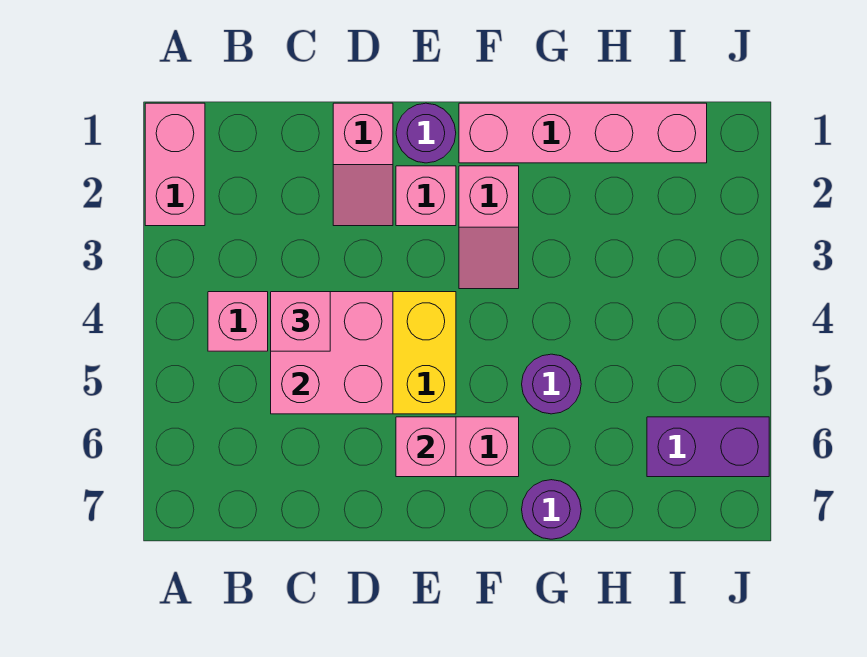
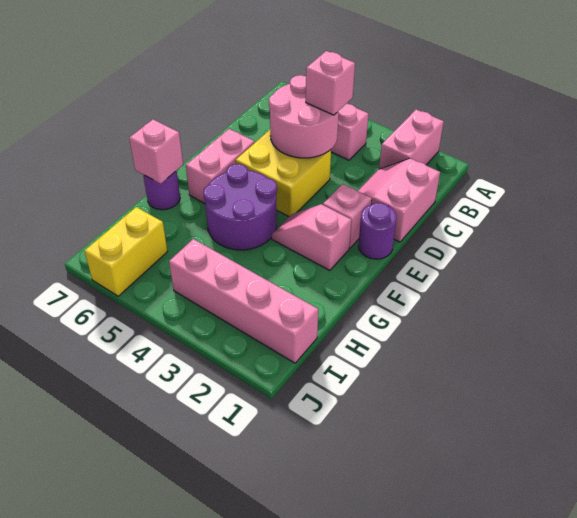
pink 1x2 brick [145,103,205,226] -> pink 1x2 brick turned to [379,109,444,169]
pink 2x2 brick [271,292,393,414] -> pink 2x2 round brick [269,75,339,158]
pink 1x2 slope [333,103,393,226] -> pink 2x2 slope [358,158,440,242]
pink 1x1 brick [396,417,456,477] -> pink 1x1 brick moved to [129,119,183,184]
pink 1x4 brick [459,103,707,163] -> pink 1x4 brick turned to [169,239,318,363]
purple 1x1 round brick [522,354,581,414] -> purple 2x2 round brick [203,164,277,250]
purple 1x2 brick [647,417,769,477] -> yellow 1x2 brick [85,207,167,296]

